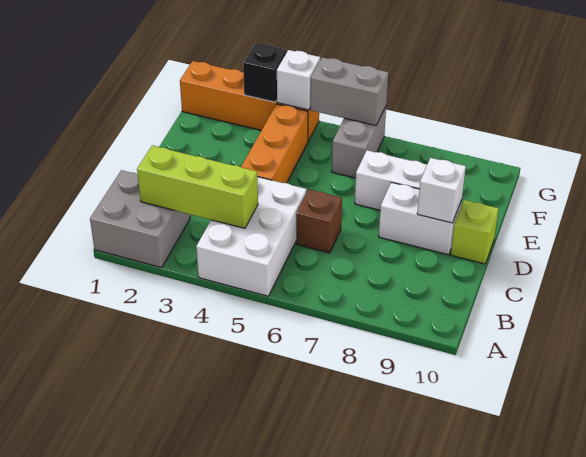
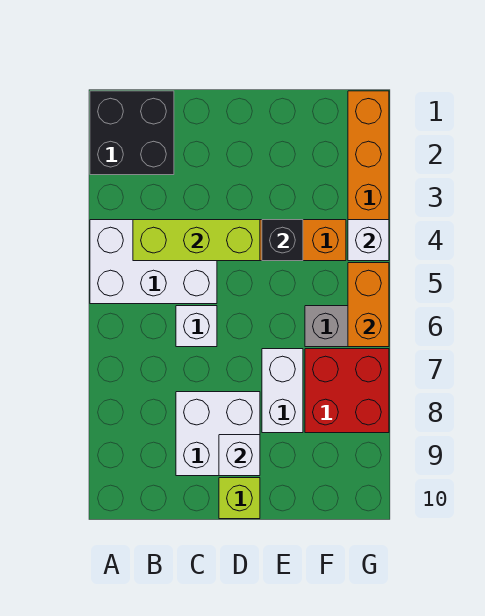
grey 2x2 brick [90,170,190,268] -> black 2x2 brick [90,91,174,175]
lime 1x3 brick [137,146,258,228] -> lime 1x3 brick turned to [133,220,260,261]
brown 1x1 brick [296,189,342,253] -> white 1x1 brick [176,306,217,347]
white 1x2 brick [379,182,462,255] -> white 2x2 brick [176,392,260,476]
none -> red 2x2 brick [305,349,389,433]
black 1x1 brick [243,43,287,102] -> black 1x1 brick moved to [262,220,303,261]
grey 1x2 brick [310,57,388,125] -> orange 1x2 brick [348,263,389,347]

